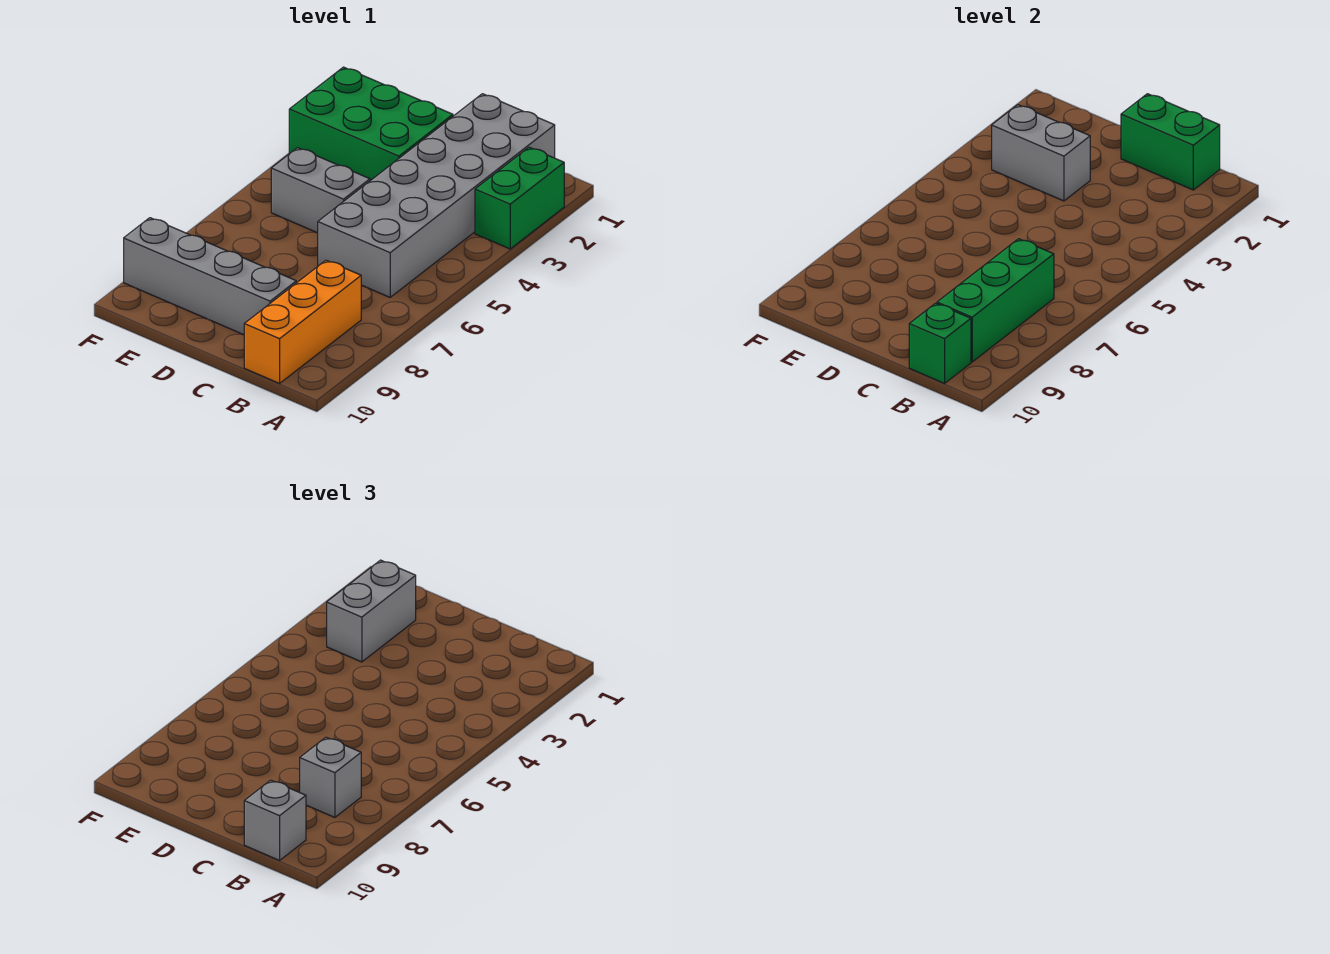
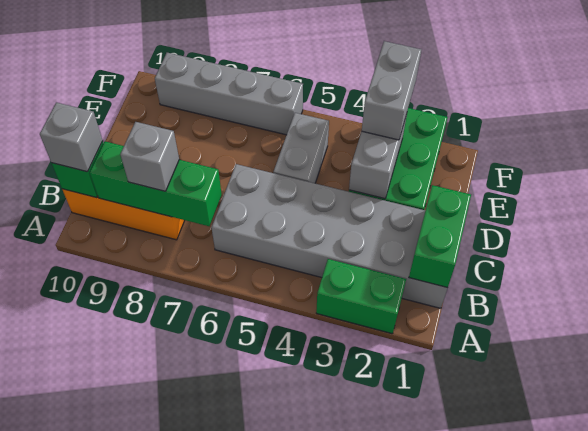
grey 1x4 brick [124,218,296,335] -> grey 1x4 brick turned to [155,53,303,135]
grey 1x2 brick [327,560,416,662] -> grey 1x2 brick turned to [362,41,421,140]

